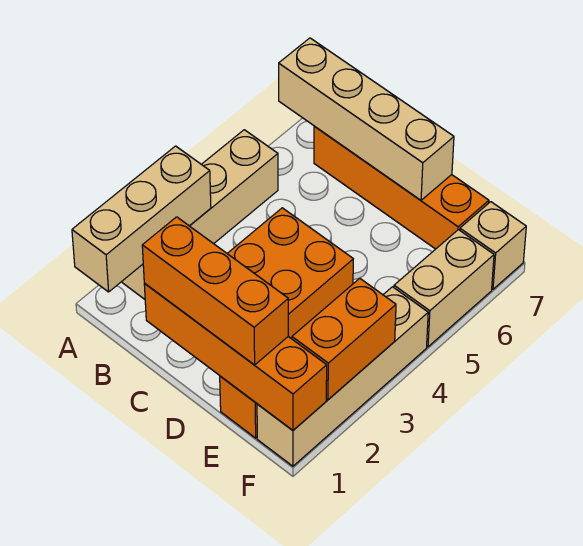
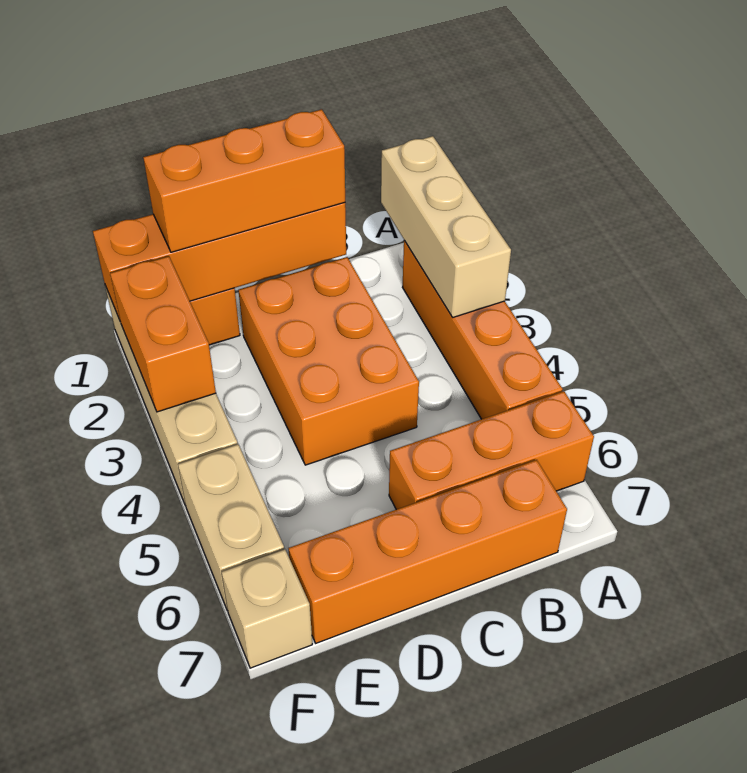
tan 1x4 brick [122,130,278,299] -> orange 1x4 brick [402,240,563,419]
none -> orange 1x3 brick [389,391,594,510]
tan 1x4 brick [279,38,454,200] -> none

